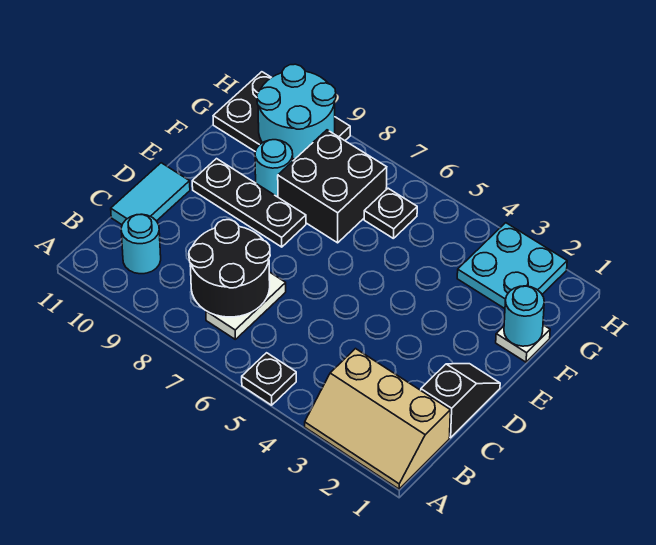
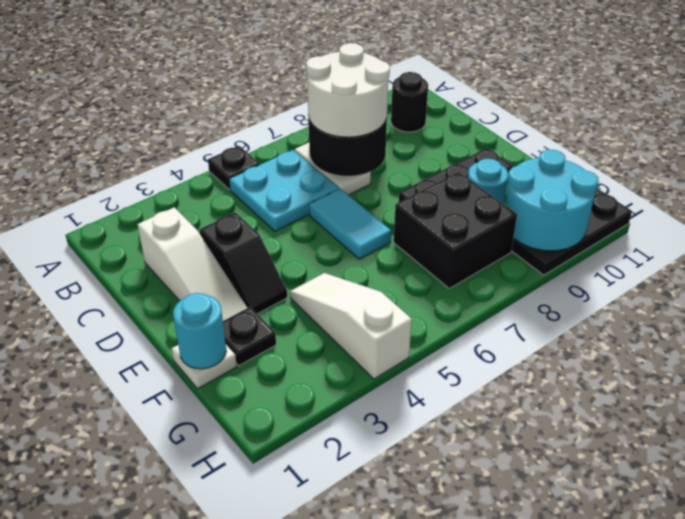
tan 2x3 slope [305,349,450,489] -> none
none -> white 2x2 round brick [306,43,390,137]
cyan 1x1 round brick [121,214,161,274] -> black 1x1 round brick [391,72,428,132]
black 1x2 slope [421,364,500,438] -> black 1x2 slope moved to [200,212,287,314]
none -> white 1x3 slope [138,207,247,321]
cyan 1x2 tile [111,163,190,225] -> cyan 1x2 tile moved to [309,189,391,259]
none -> white 1x3 slope [290,273,412,379]
cyan 2x2 plate [457,223,567,309] -> cyan 2x2 plate moved to [229,150,339,231]
black 1x1 plate [364,188,417,239] -> black 1x1 plate moved to [223,307,276,366]

